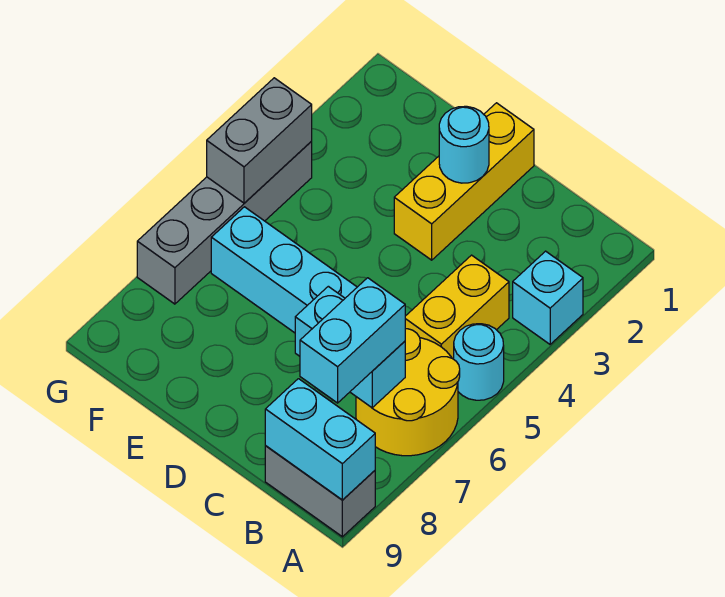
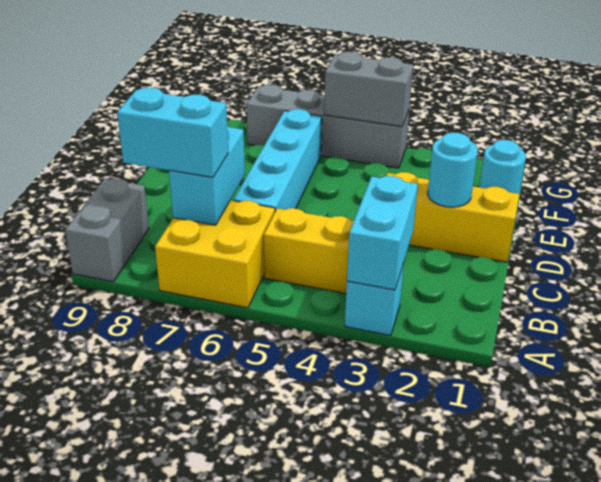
cyan 1x1 round brick [454,324,504,400] -> cyan 1x1 round brick moved to [479,140,526,194]
yellow 2x2 round brick [356,329,460,456] -> yellow 2x2 brick [155,200,275,308]
cyan 1x2 brick [265,379,375,500] -> cyan 1x2 brick moved to [347,176,418,290]

